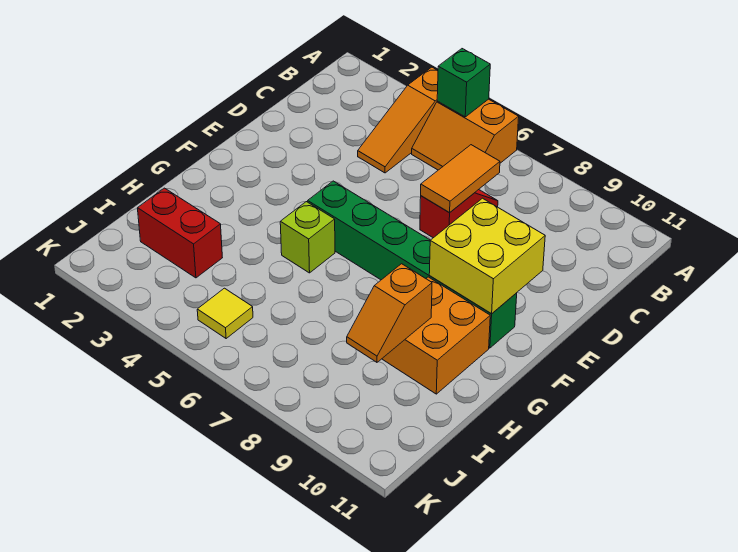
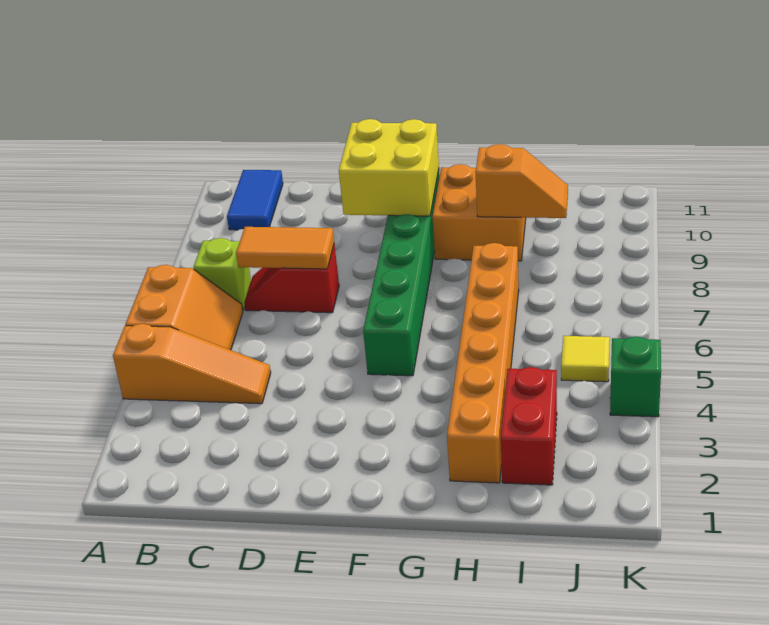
green 1x1 brick [437,49,490,117] -> green 1x1 brick moved to [610,337,661,417]
none -> blue 1x2 tile [227,170,283,230]
lime 1x1 brick [280,202,335,273] -> lime 1x1 brick moved to [194,238,251,310]
none -> orange 1x6 brick [447,243,519,483]

